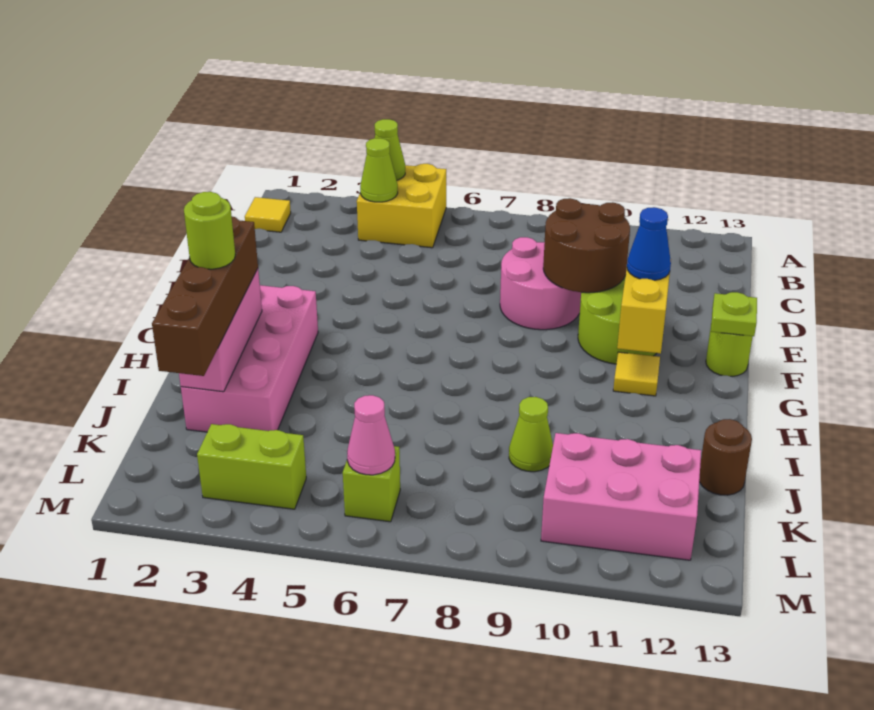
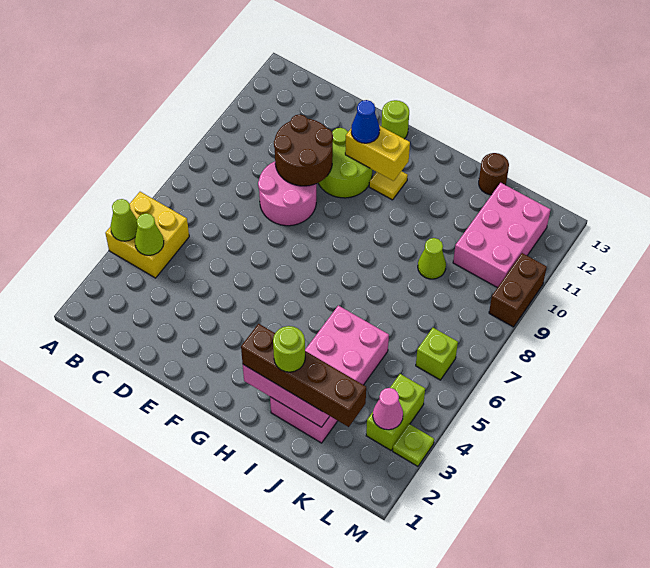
yellow 1x1 tile [245,197,291,232] -> none
lime 1x1 plate [711,292,757,336] -> lime 1x1 plate moved to [393,424,434,466]
pink 2x4 brick [181,285,318,432] -> pink 2x4 brick turned to [270,305,389,443]
pink 1x1 cone [347,395,395,475] -> pink 1x1 cone moved to [373,388,403,430]
none -> brown 1x2 brick [489,253,547,327]

